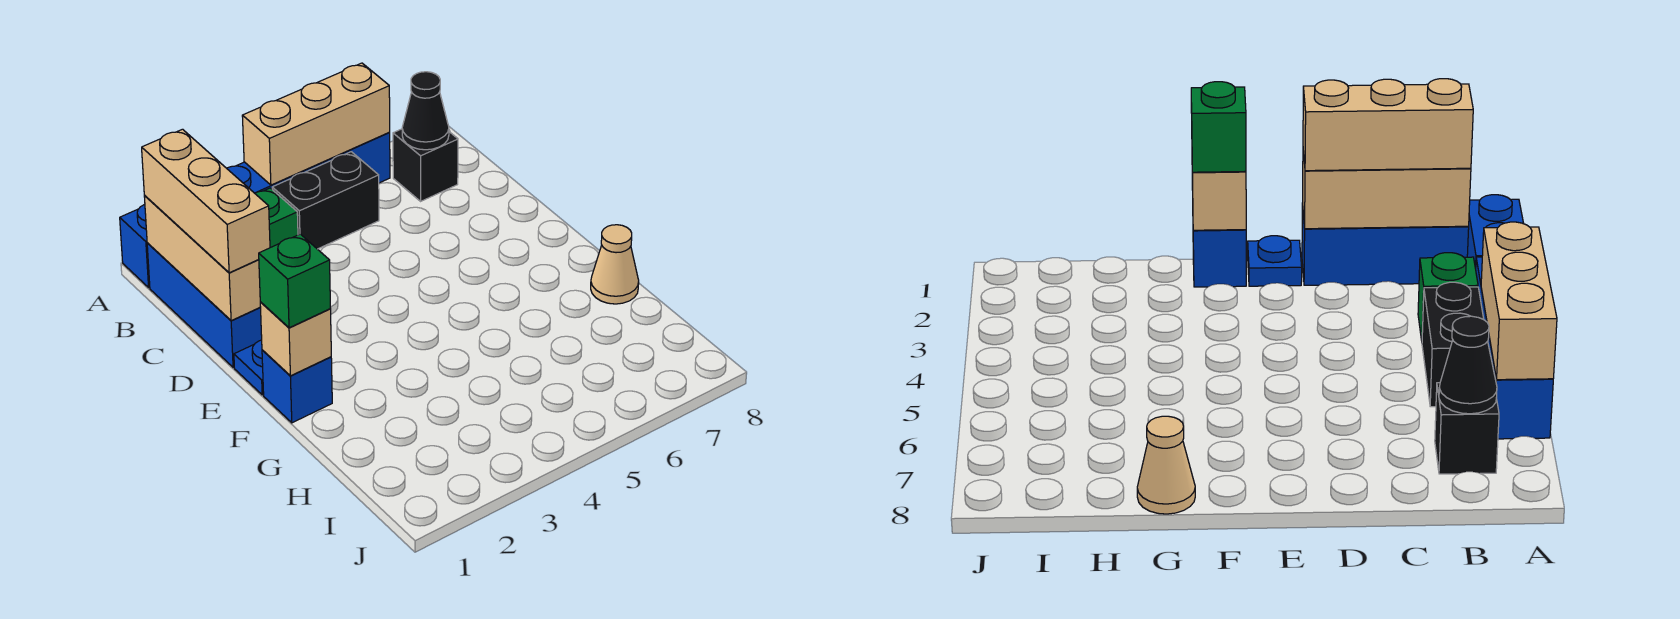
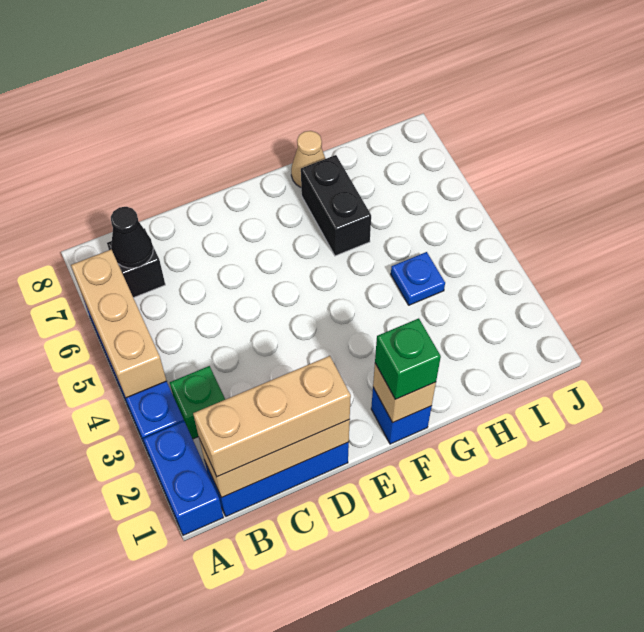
black 1x2 brick [272,152,379,249] -> black 1x2 brick moved to [301,155,371,256]
blue 1x1 plate [234,340,264,395] -> blue 1x1 plate moved to [391,252,445,305]

